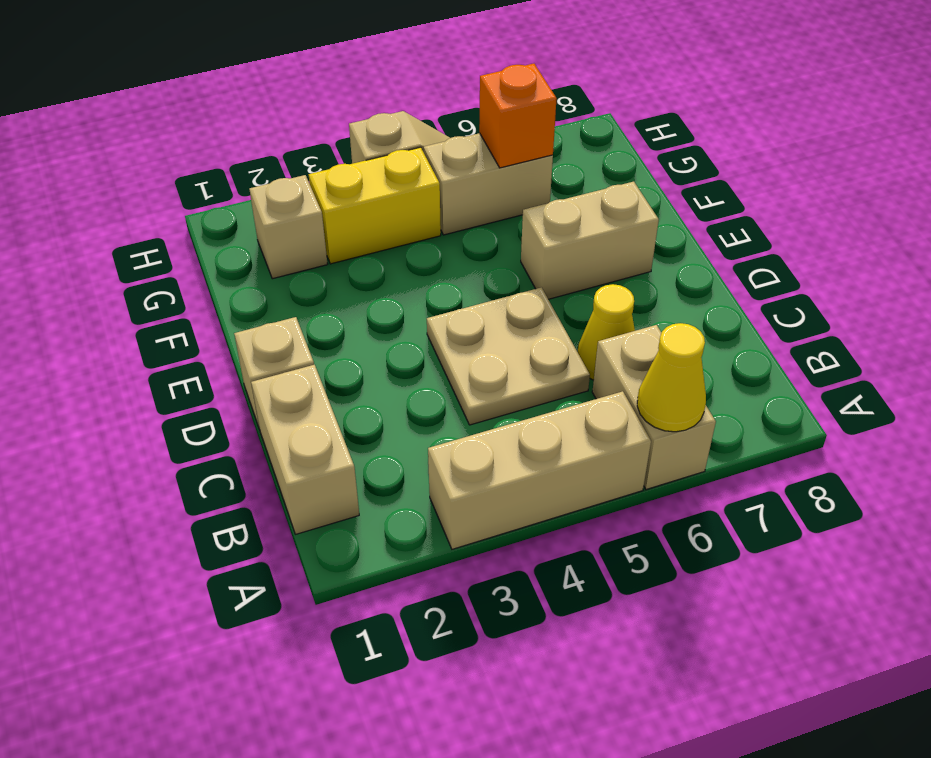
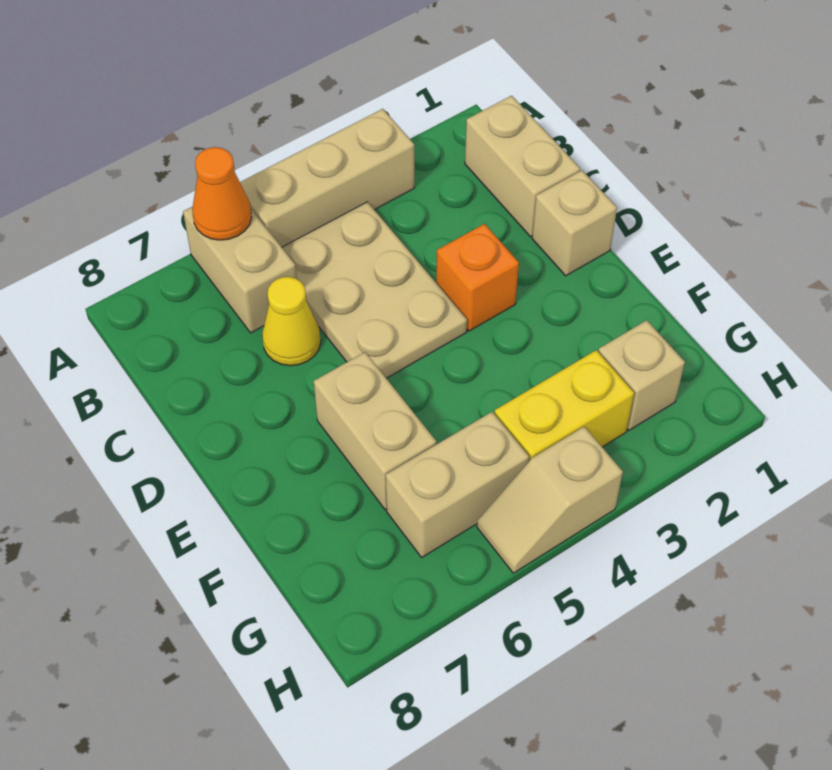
yellow 1x1 cone [637,323,706,432] -> orange 1x1 cone [192,147,252,240]
tan 2x2 plate [427,287,590,425] -> tan 2x3 plate [282,202,467,378]
tan 1x2 brick [521,182,659,299] -> tan 1x2 brick turned to [314,352,436,510]
orange 1x1 brick [479,64,557,168] -> orange 1x1 brick moved to [436,224,519,331]

